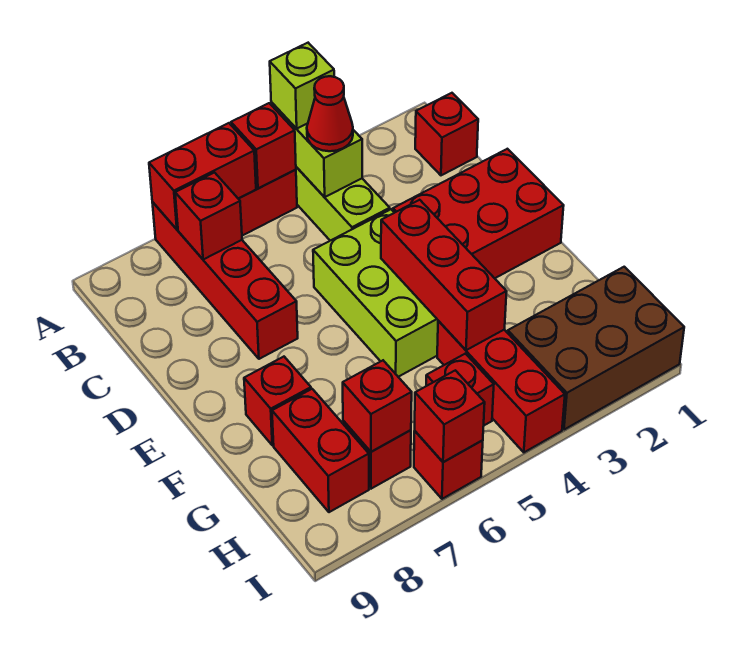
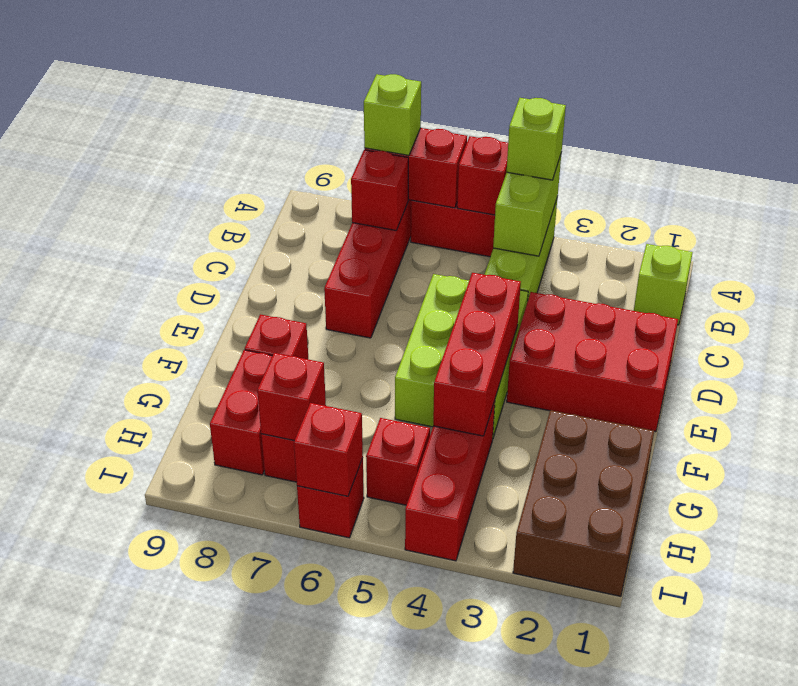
none -> lime 1x1 brick [364,74,421,155]
red 1x1 brick [415,93,478,175] -> lime 1x1 brick [634,244,693,325]
red 1x1 cone [307,76,353,151] -> none
brown 2x3 brick [508,267,684,430] -> brown 2x3 brick turned to [513,410,654,596]

